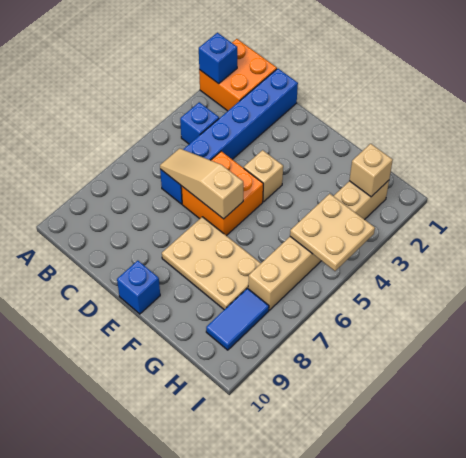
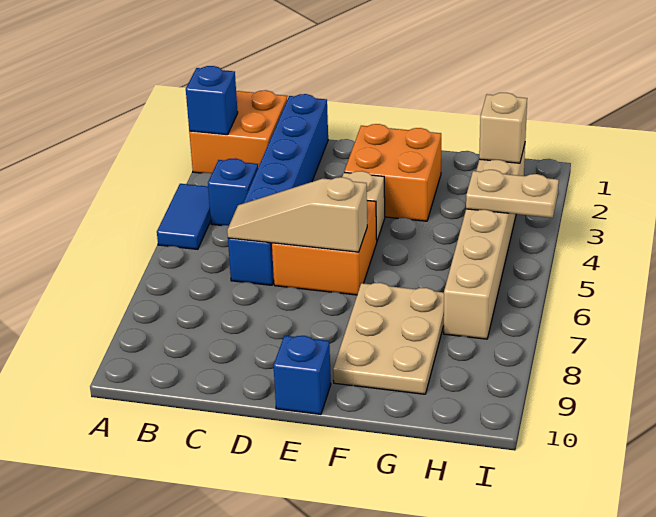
none -> orange 2x2 brick [344,124,441,221]
tan 2x3 plate [162,217,261,310] -> tan 2x3 plate turned to [333,283,444,394]
tan 2x2 plate [290,194,375,271] -> tan 1x2 plate [466,170,559,218]
blue 1x2 tile [206,288,269,350] -> blue 1x2 tile moved to [157,184,211,249]

